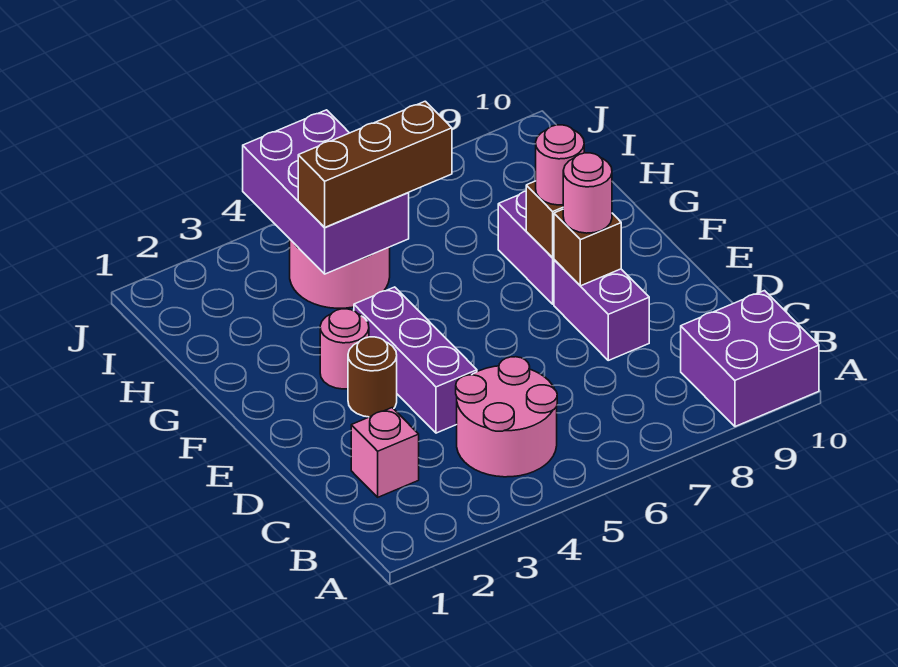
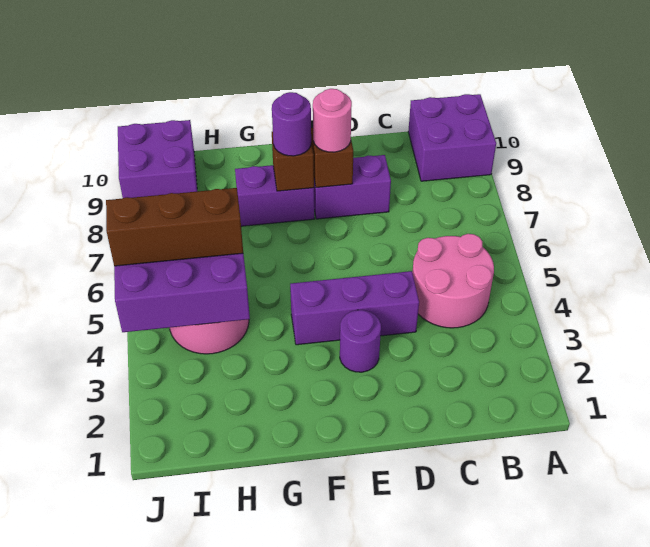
pink 1x1 brick [351,408,419,497] -> none
brown 1x1 round brick [348,337,397,417] -> purple 1x1 round brick [340,310,381,372]
pink 1x1 round brick [320,309,369,389] -> none
pink 1x1 round brick [536,125,584,205] -> purple 1x1 round brick [272,92,311,156]
brown 1x3 brick [298,101,452,227] -> brown 1x3 brick turned to [106,188,243,266]
none -> purple 2x2 brick [118,120,197,198]

